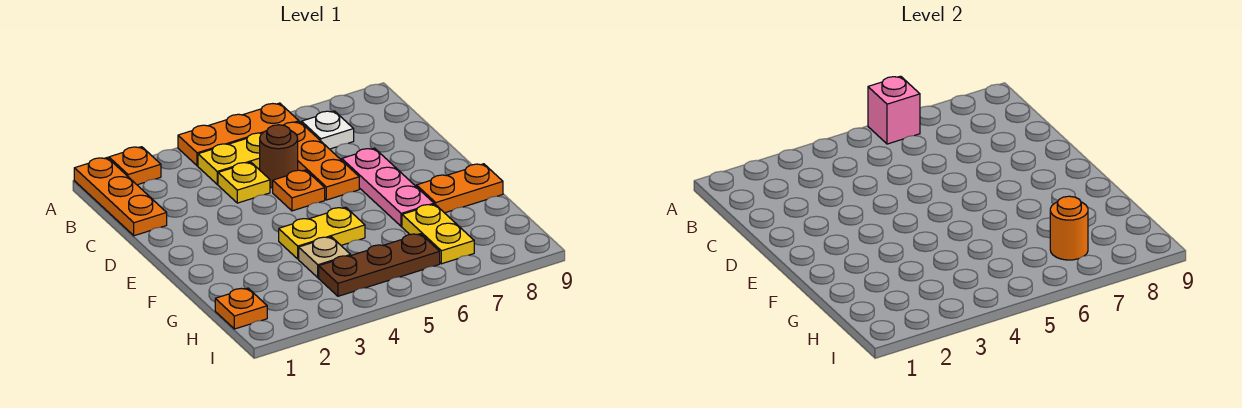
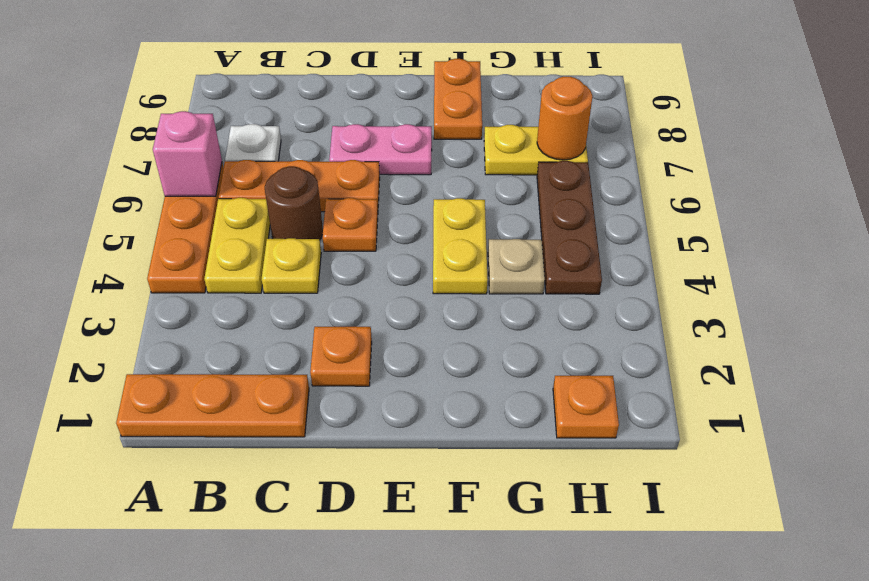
orange 1x1 plate [109,147,161,185] -> orange 1x1 plate moved to [310,327,372,386]
pink 1x3 plate [342,148,434,226] -> pink 1x2 plate [329,124,432,175]

